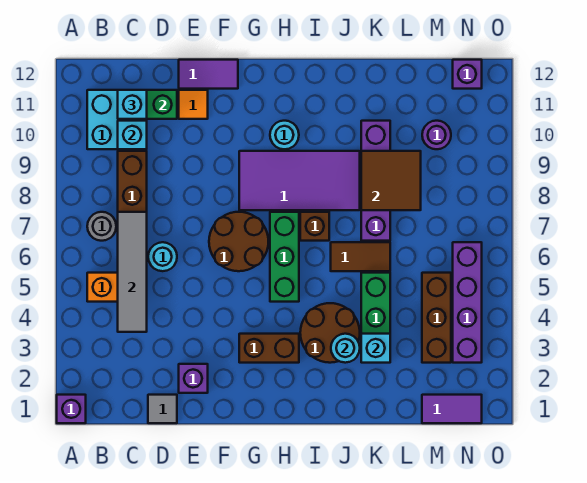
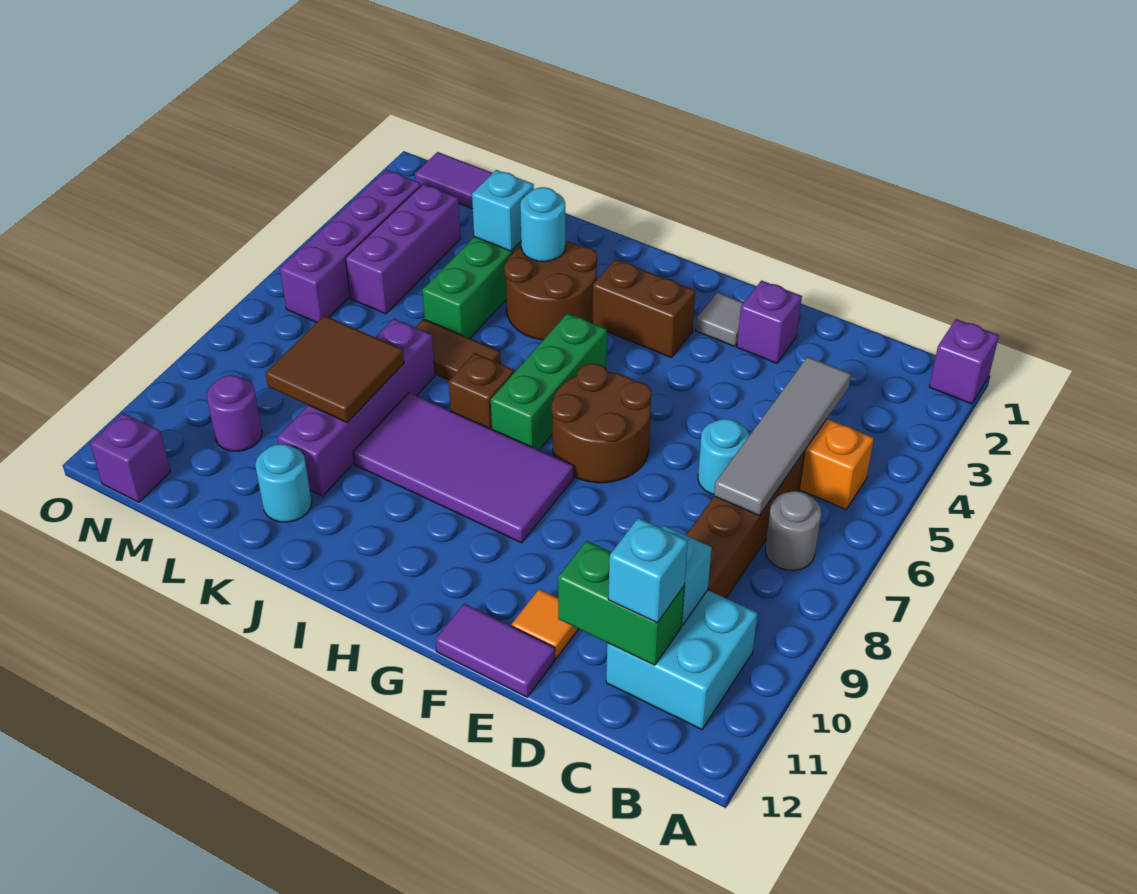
grey 1x1 tile [148,395,177,423] -> grey 1x1 tile moved to [696,293,743,347]
cyan 1x1 round brick [270,121,299,149] -> cyan 1x1 round brick moved to [255,444,312,522]
brown 1x3 brick [422,273,451,363] -> purple 1x3 brick [345,184,461,314]

